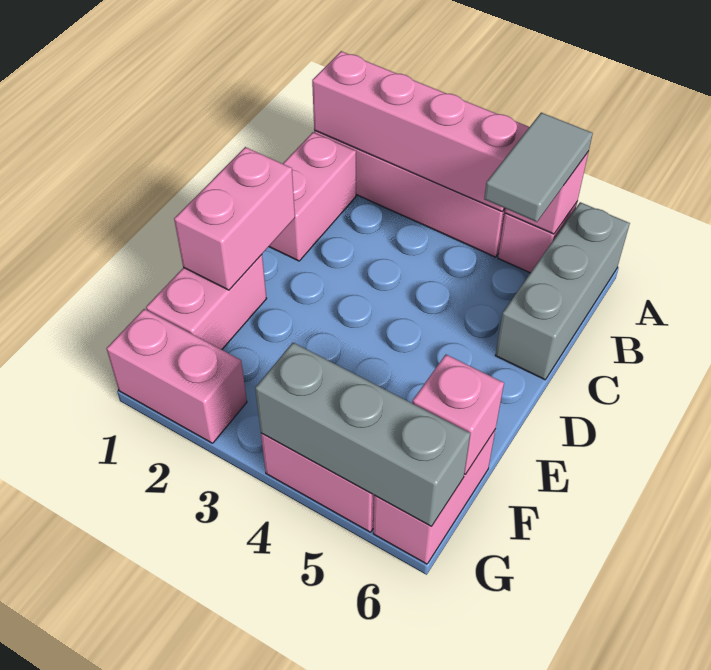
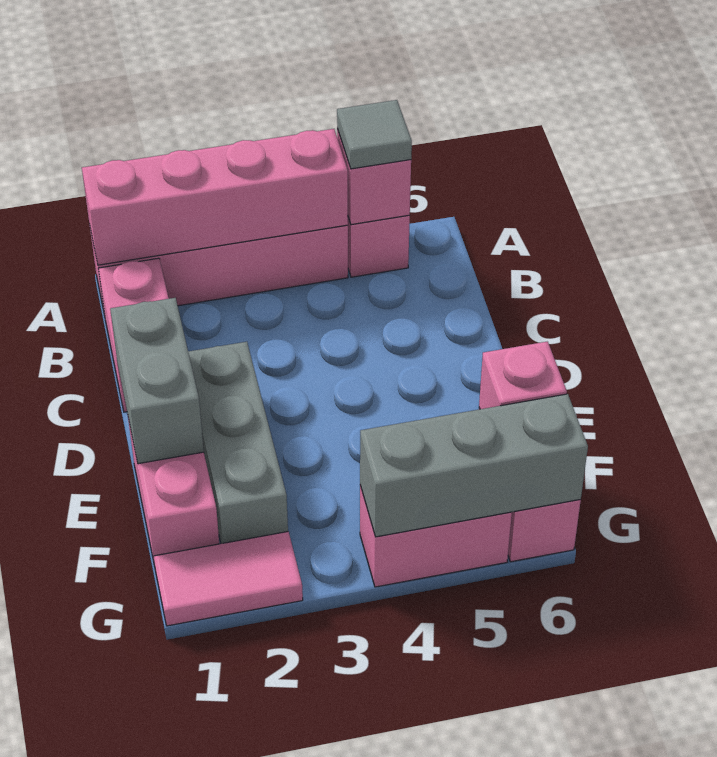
grey 1x2 tile [484,113,593,222] -> grey 1x1 tile [337,100,412,169]
grey 1x3 brick [495,202,630,380] -> grey 1x3 brick moved to [188,342,288,544]
pink 1x2 brick [174,147,295,290] -> grey 1x2 brick [110,298,204,464]
pink 1x2 brick [107,309,247,443] -> pink 1x2 tile [154,532,303,626]

